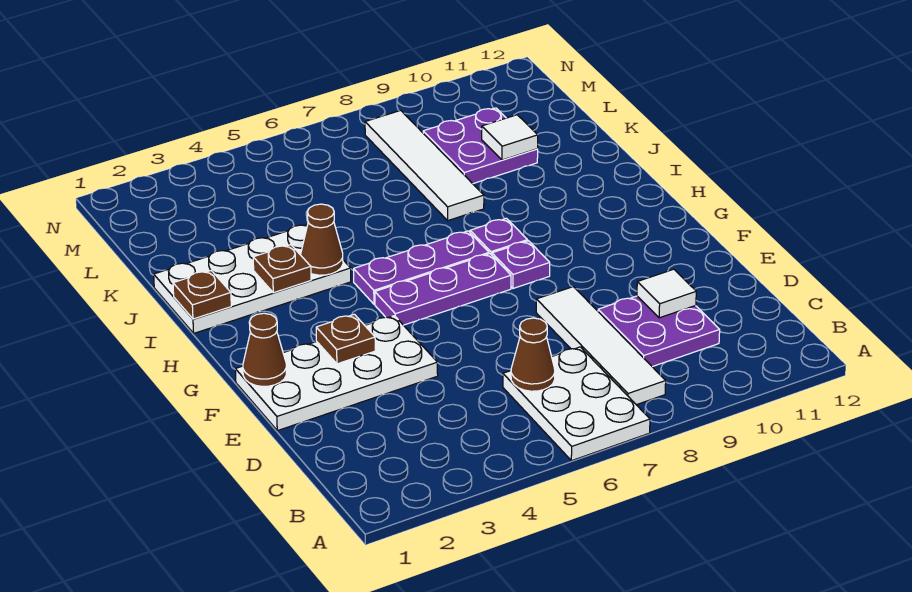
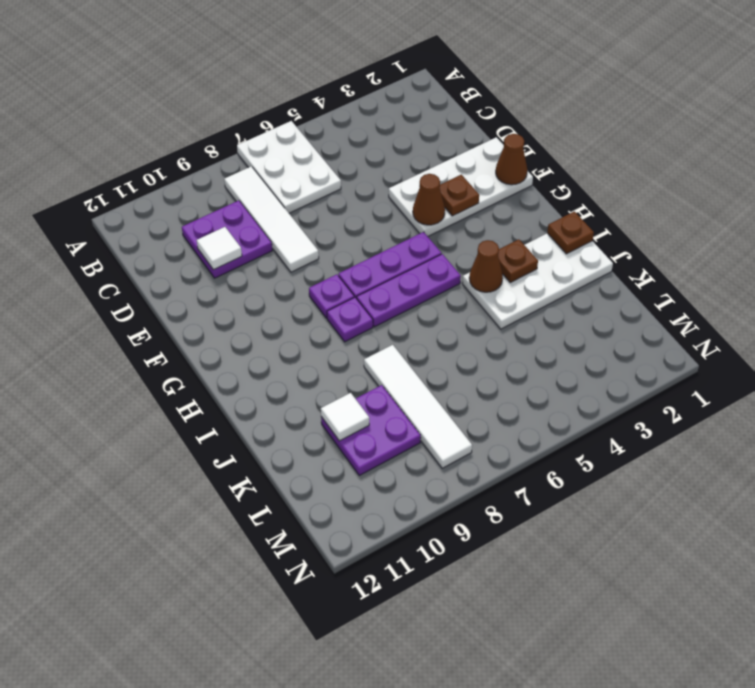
brown 1x1 cone [511,318,555,391] -> brown 1x1 cone moved to [413,174,445,225]

